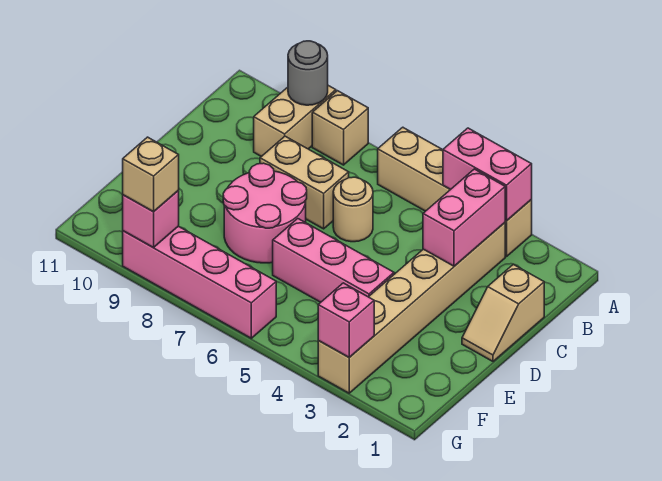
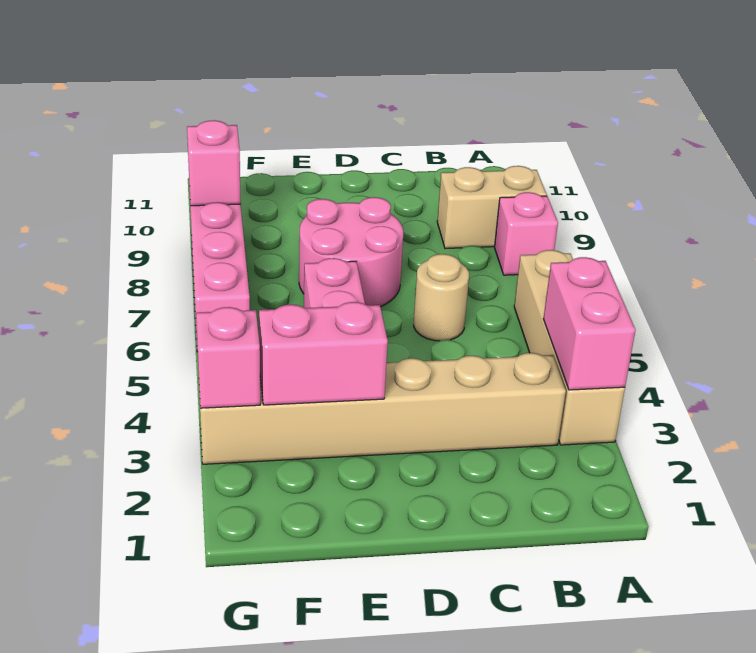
tan 1x1 brick [312,91,368,165] -> pink 1x1 brick [495,192,558,275]
grey 1x1 round brick [288,41,328,105] -> none
pink 1x2 brick [423,169,505,266] -> pink 1x2 brick moved to [259,302,388,405]
tan 1x2 slope [462,264,544,361] -> none
tan 1x2 brick [260,136,349,229] -> none
tan 1x1 brick [123,137,179,212] -> none

